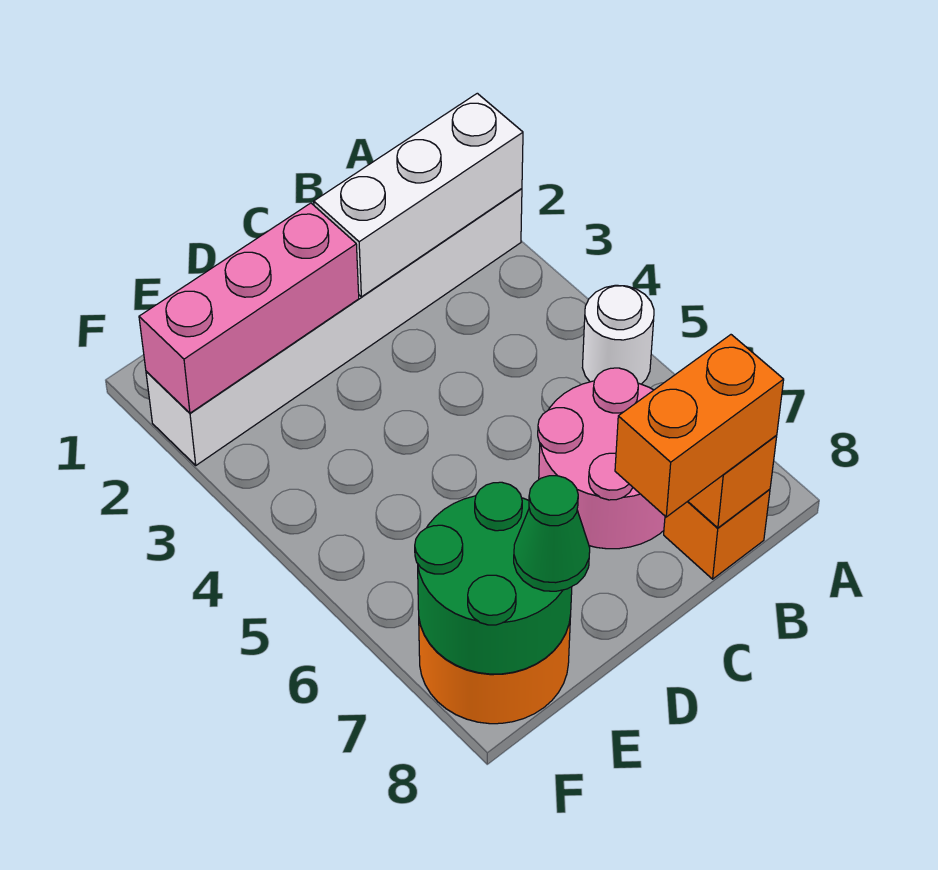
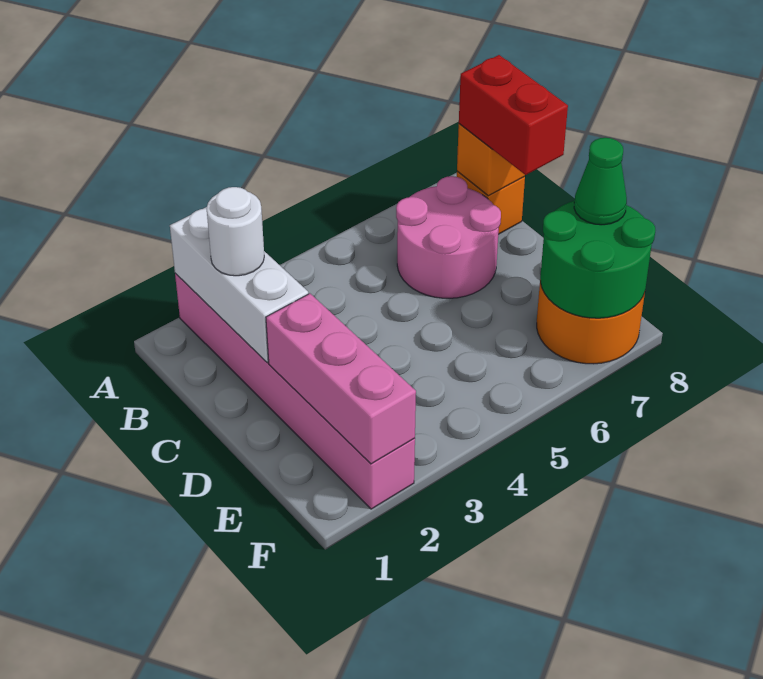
white 1x6 brick [146,189,522,465] -> pink 1x6 brick [175,273,415,509]
white 1x1 round brick [582,285,654,384] -> white 1x1 round brick moved to [207,187,264,276]
orange 1x2 brick [615,335,784,517] -> red 1x2 brick [459,55,568,175]

